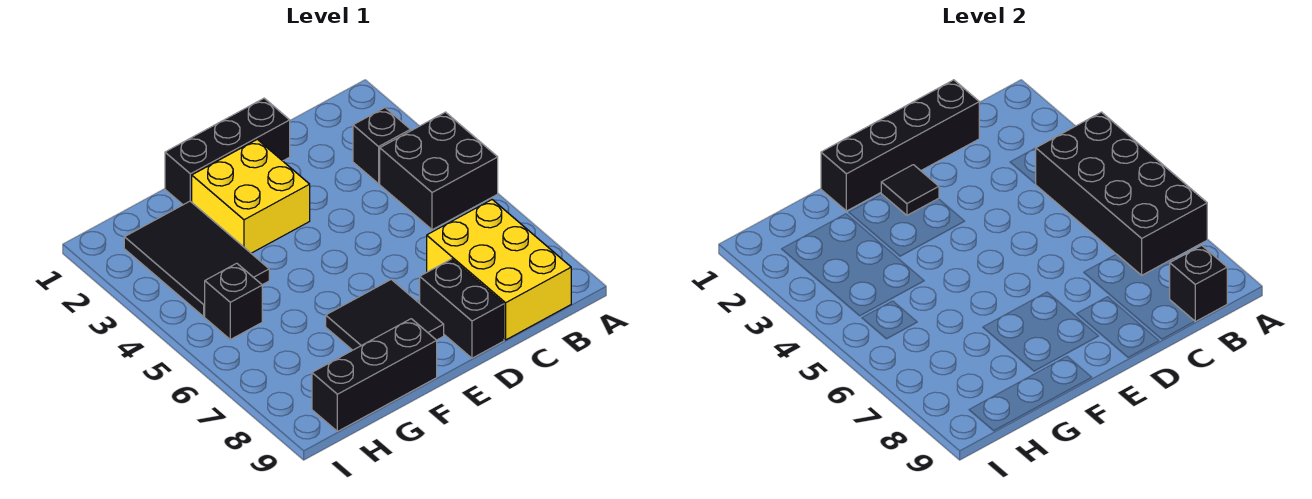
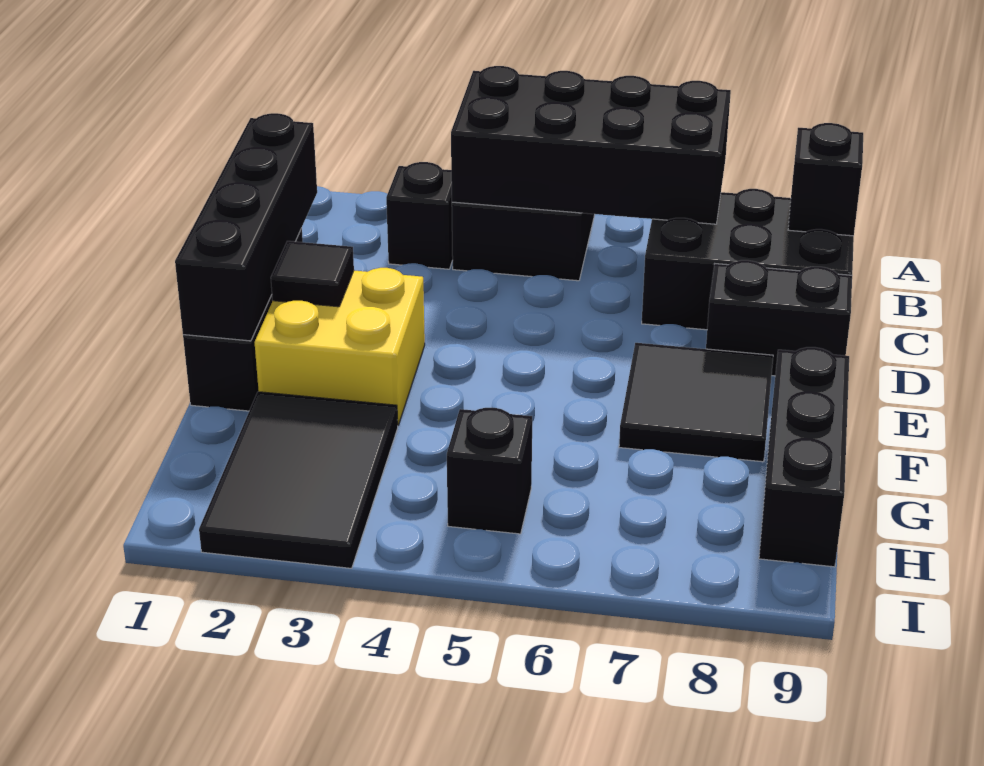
yellow 2x3 brick [427,200,571,340] -> black 2x3 brick [642,189,854,330]
black 2x3 tile [124,201,269,316] -> black 2x3 tile turned to [199,392,398,568]

